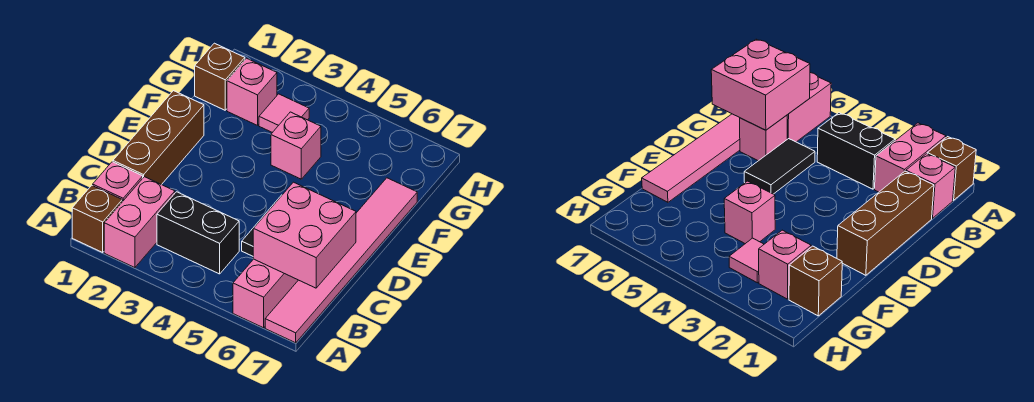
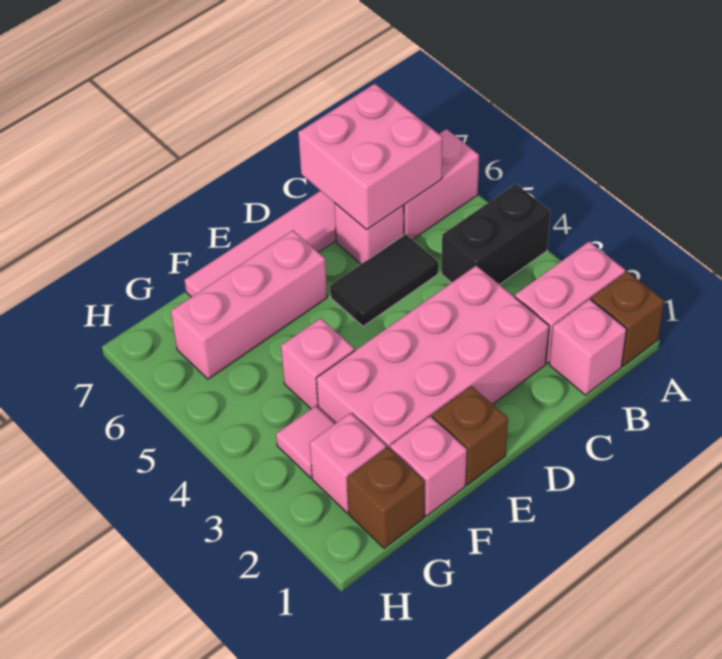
black 1x2 brick [157,192,239,274] -> black 1x2 brick turned to [442,184,550,285]
brown 1x3 brick [113,91,204,185] -> brown 1x1 brick [432,386,508,485]
none -> pink 2x4 brick [316,266,549,449]
none -> pink 1x3 brick [171,230,327,379]
none -> pink 1x1 brick [390,416,467,516]

